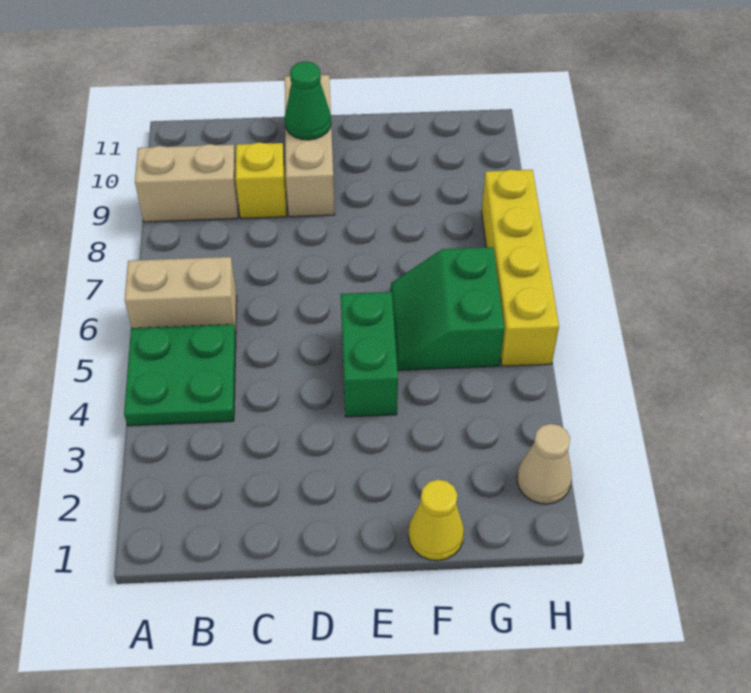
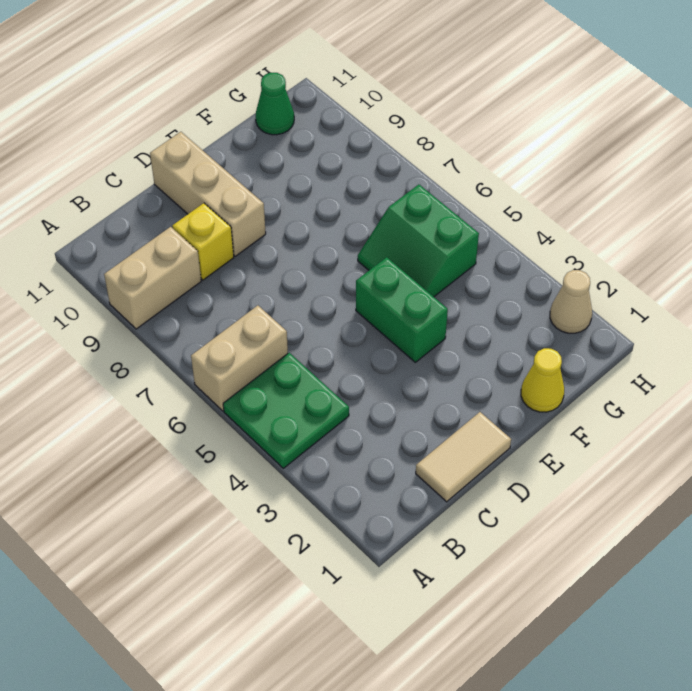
none -> tan 1x2 tile [416,412,511,502]
green 1x1 cone [285,62,331,140] -> green 1x1 cone moved to [256,73,294,135]
yellow 1x4 brick [482,169,559,366] -> none

